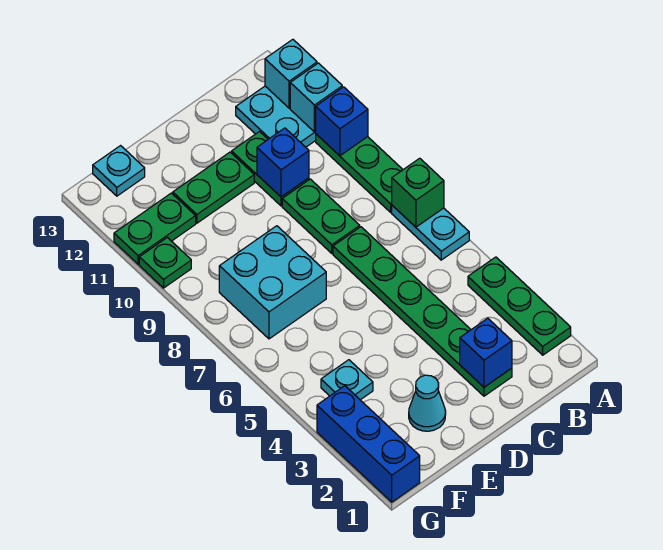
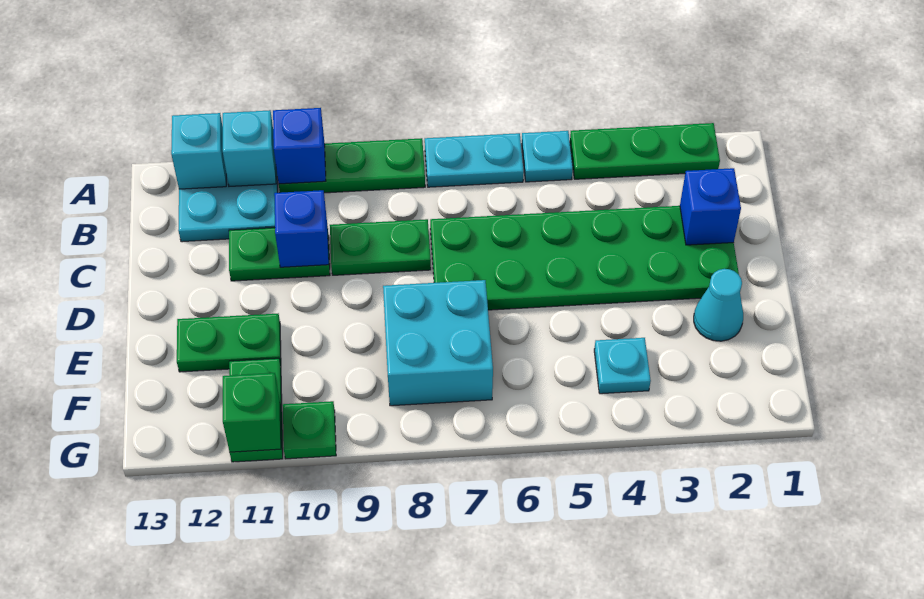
green 1x1 brick [392,158,444,227] -> green 1x1 brick moved to [223,373,281,452]
green 1x6 plate [333,227,512,396] -> green 2x6 plate [430,206,739,310]
green 1x2 plate [173,152,254,223] -> green 1x2 plate turned to [177,314,281,372]
cyan 1x1 plate [93,146,145,196] -> cyan 1x1 plate moved to [522,131,573,182]
blue 1x3 brick [317,386,420,502] -> none

